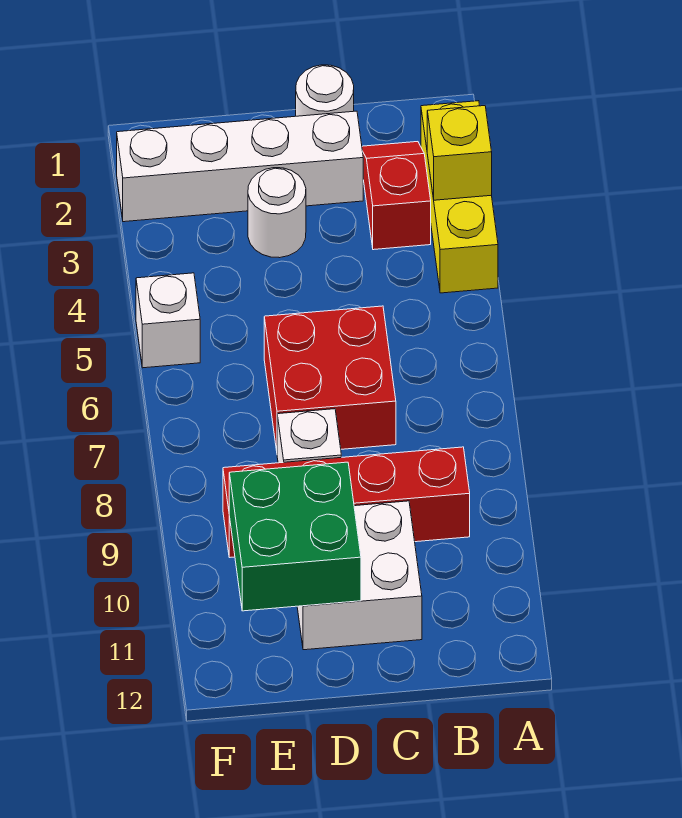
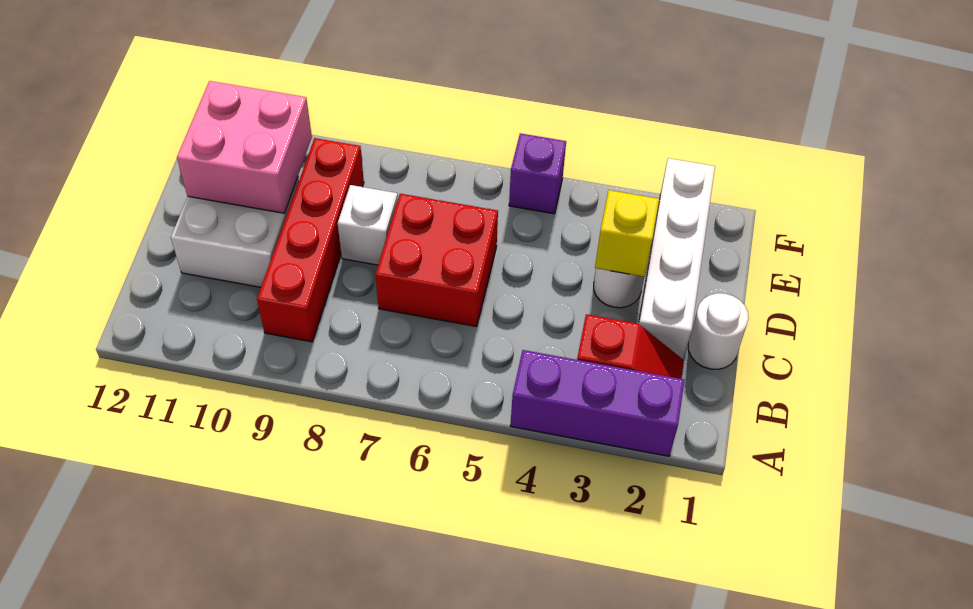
yellow 1x3 brick [421,101,498,293] -> purple 1x3 brick [510,350,684,456]
yellow 1x1 brick [427,106,492,200] -> yellow 1x1 brick moved to [595,190,659,277]
green 2x2 brick [229,462,361,611] -> pink 2x2 brick [177,81,312,213]
white 1x1 brick [136,273,200,368] -> purple 1x1 brick [509,133,566,214]

